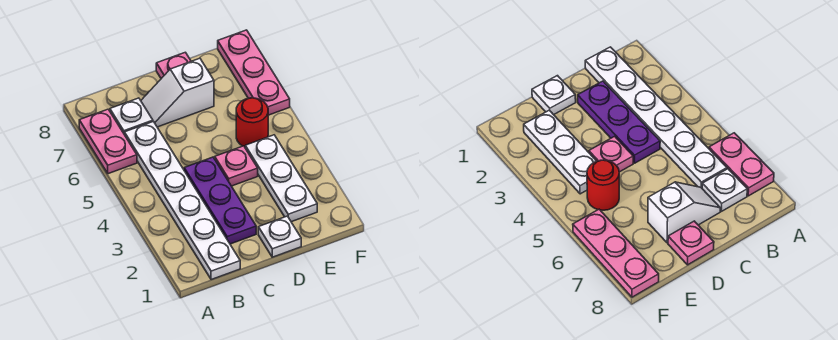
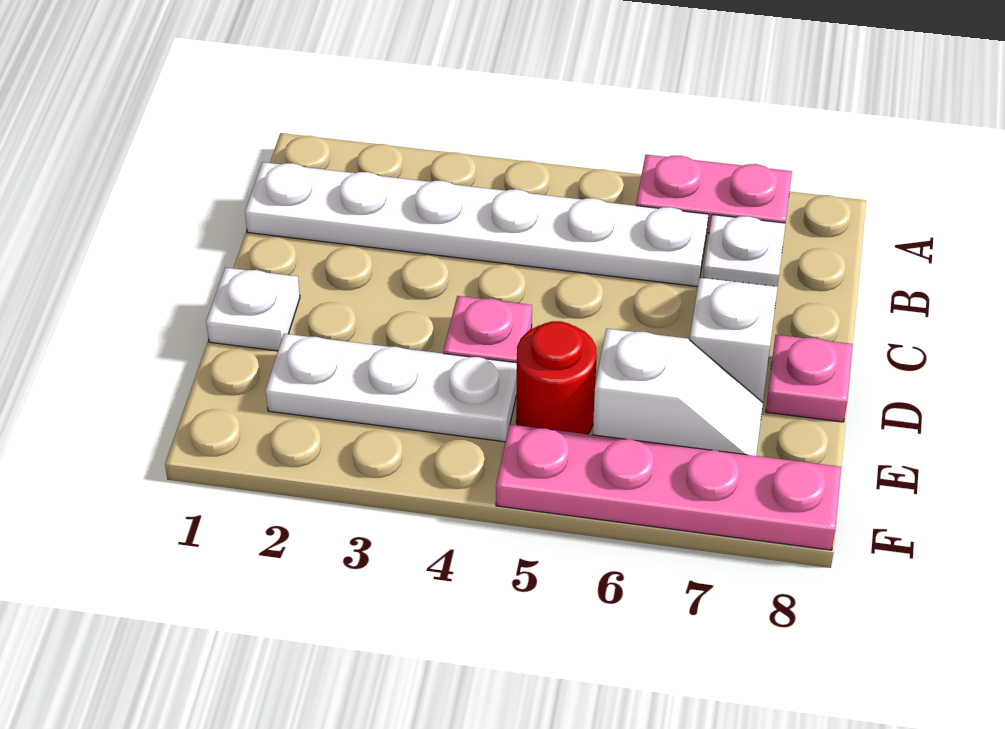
purple 1x3 plate [184,157,256,244] -> none
none -> white 1x2 slope [593,328,763,456]
pink 1x3 plate [218,30,290,115] -> pink 1x4 plate [496,424,841,550]

